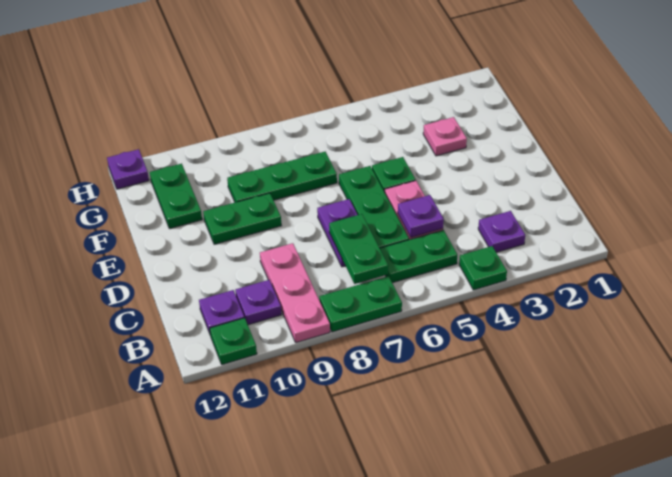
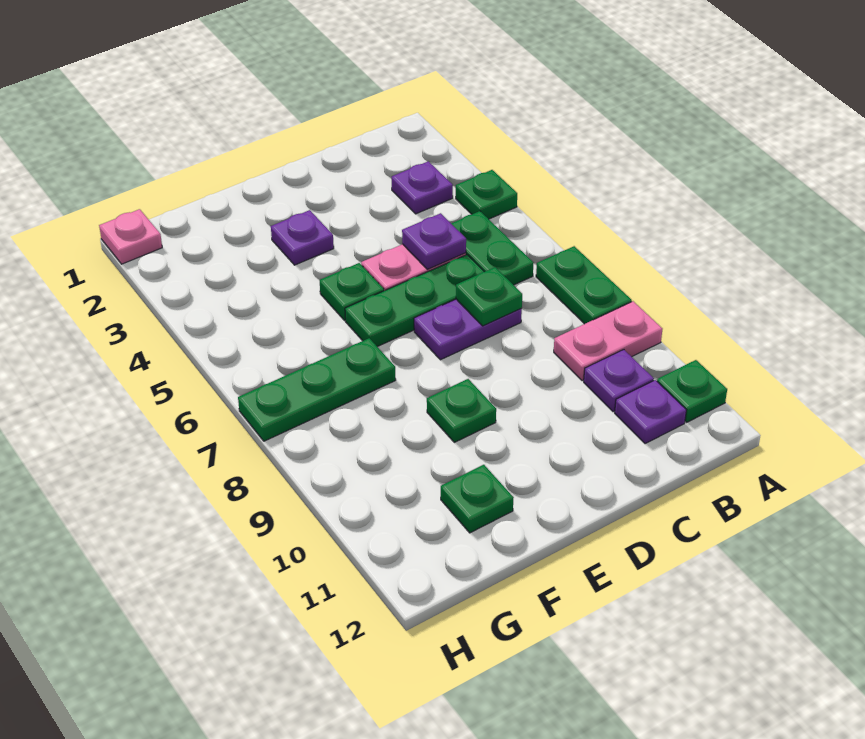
pink 1x3 plate [260,243,330,343] -> pink 1x2 plate [554,301,662,381]
green 1x2 plate [329,214,388,284] -> green 1x1 plate [456,267,522,326]
green 1x2 plate [203,193,281,244] -> green 1x1 plate [427,379,496,442]
pink 1x1 plate [423,117,467,156] -> pink 1x1 plate moved to [99,209,162,264]
green 1x3 plate [227,152,337,202] -> green 1x3 plate turned to [238,338,396,441]
green 1x2 plate [150,164,202,229] -> green 1x1 plate [441,465,514,533]
purple 1x1 plate [107,149,149,189] -> purple 1x1 plate moved to [271,210,334,265]

